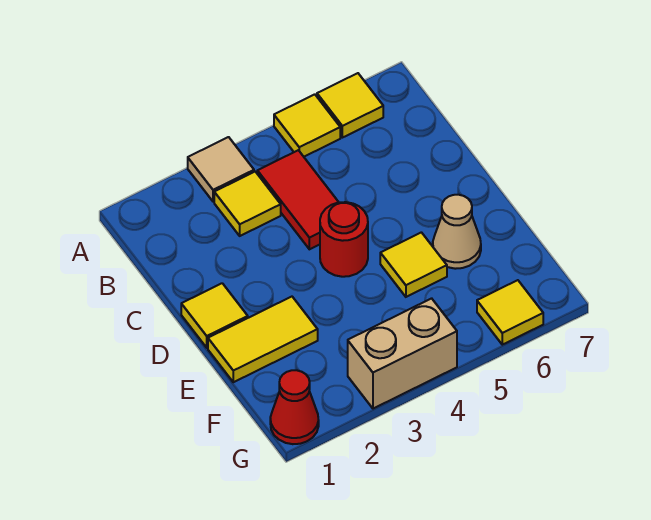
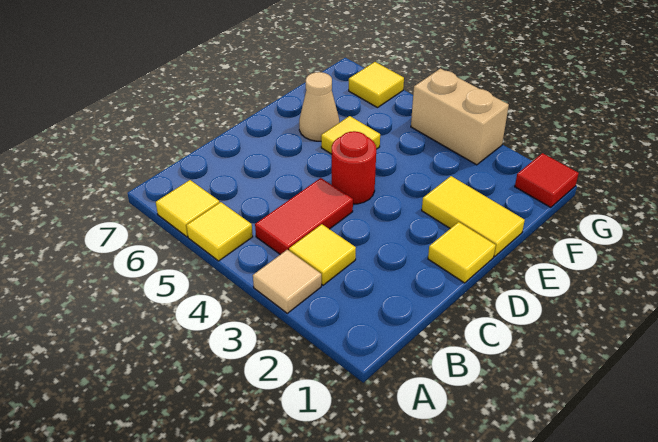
red 1x1 cone [270,370,319,444] -> red 1x1 tile [515,153,579,207]

